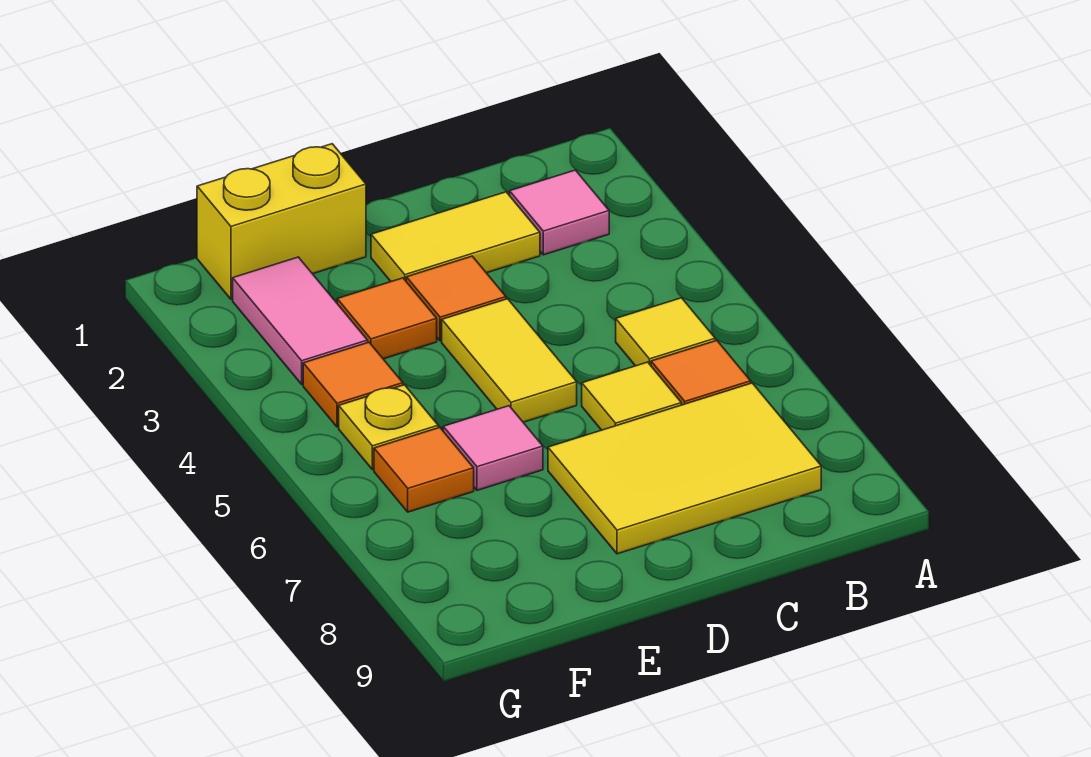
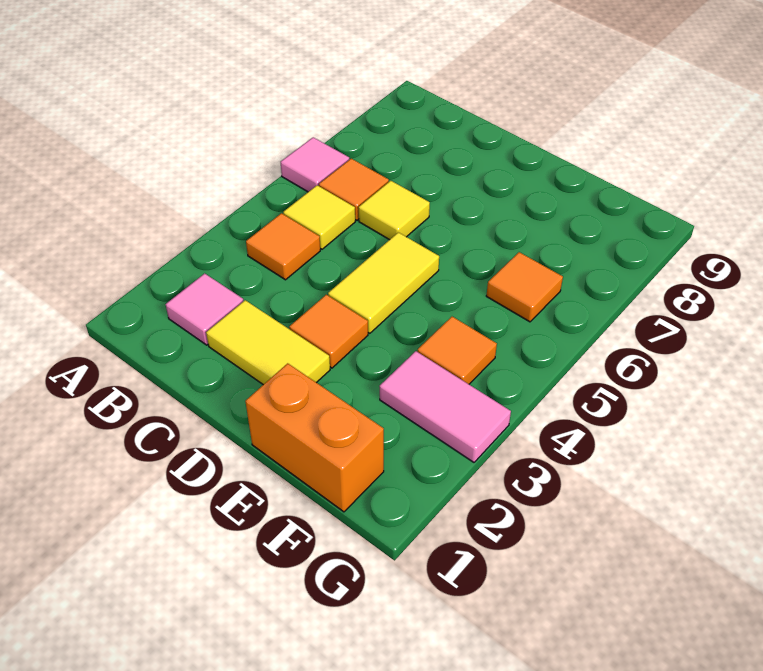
yellow 2x3 tile [548,383,821,554] -> none
yellow 1x2 brick [197,144,366,299] -> orange 1x2 brick [245,363,384,512]
orange 1x1 tile [337,278,437,359] -> orange 1x1 tile moved to [246,213,320,280]
pink 1x1 tile [443,406,543,490] -> pink 1x1 tile moved to [281,137,349,192]
pink 1x2 tile [233,257,368,384] -> pink 1x2 tile turned to [380,351,511,462]
yellow 1x1 plate [339,385,438,470] -> none

